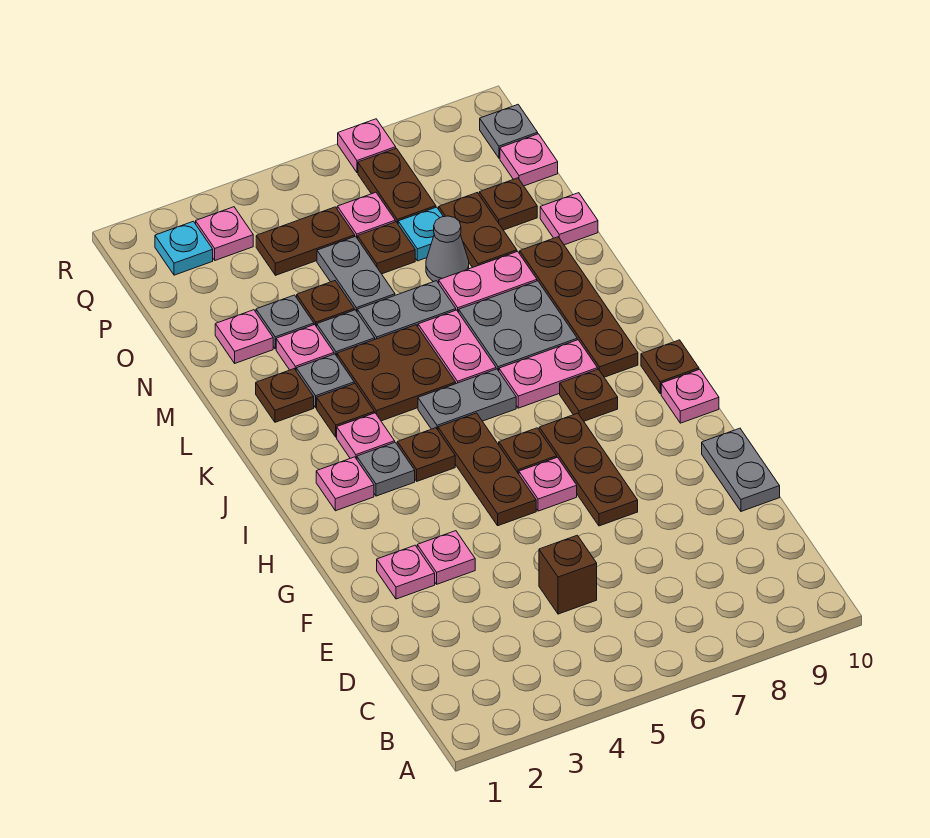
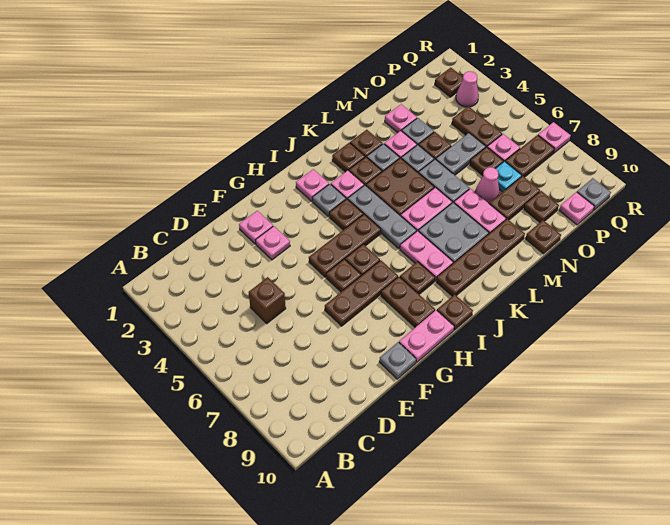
grey 1x2 plate [702,428,780,511] -> grey 1x1 plate [379,342,416,379]
pink 1x1 plate [519,457,577,511] -> brown 1x1 plate [326,259,361,292]
none -> brown 1x2 plate [381,277,435,327]
pink 1x1 plate [661,369,719,423] -> pink 1x2 plate [399,310,454,362]
grey 1x2 plate [418,369,516,430] -> grey 1x3 plate [348,185,417,249]
none -> brown 1x1 plate [332,143,365,172]
grey 1x1 cone [426,216,469,283] -> pink 1x1 cone [475,167,499,203]
pink 1x1 plate [540,193,598,245] -> brown 1x1 plate [526,220,561,254]
cyan 1x1 plate [155,221,213,275] -> brown 1x1 plate [435,68,463,97]
pink 1x1 plate [196,207,253,260] -> pink 1x1 cone [456,71,479,107]

